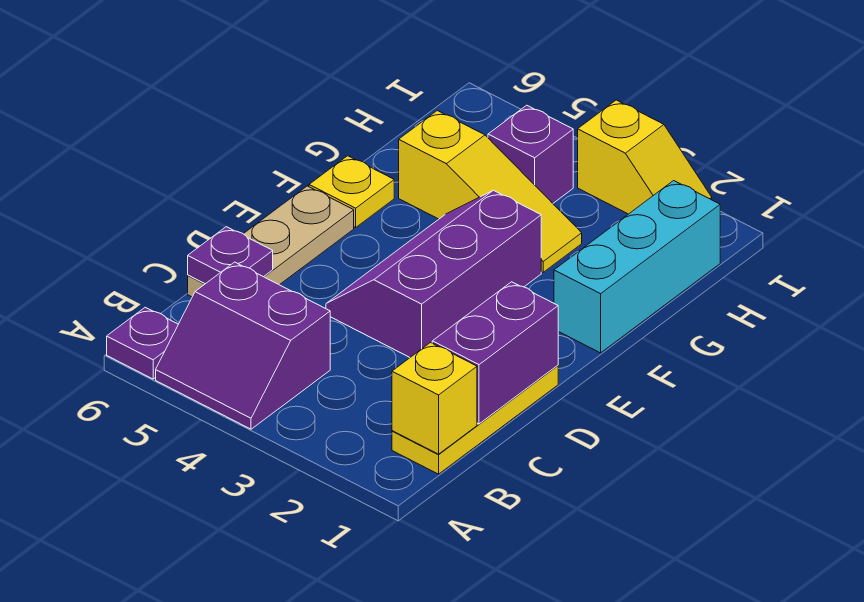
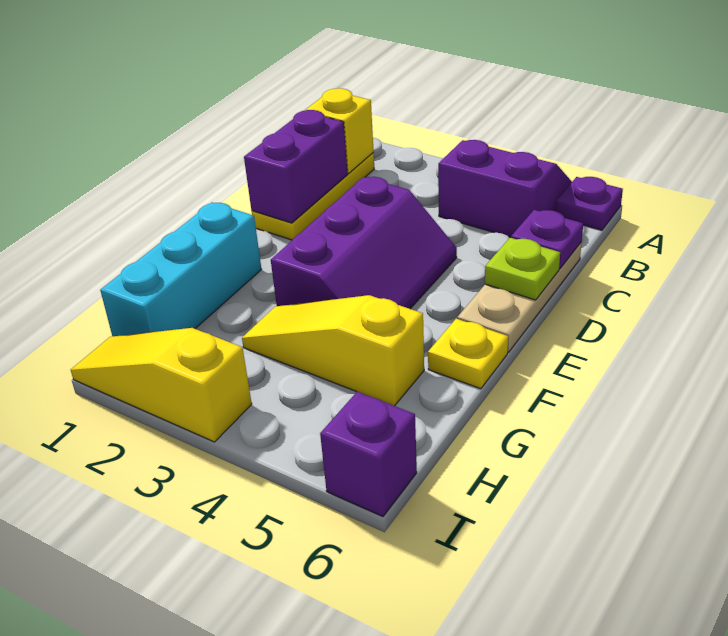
none -> lime 1x1 plate [485,238,560,300]
purple 1x1 brick [488,105,573,203] -> purple 1x1 brick moved to [320,392,417,517]
yellow 1x2 slope [578,100,712,214] -> yellow 1x3 slope [71,328,252,442]

